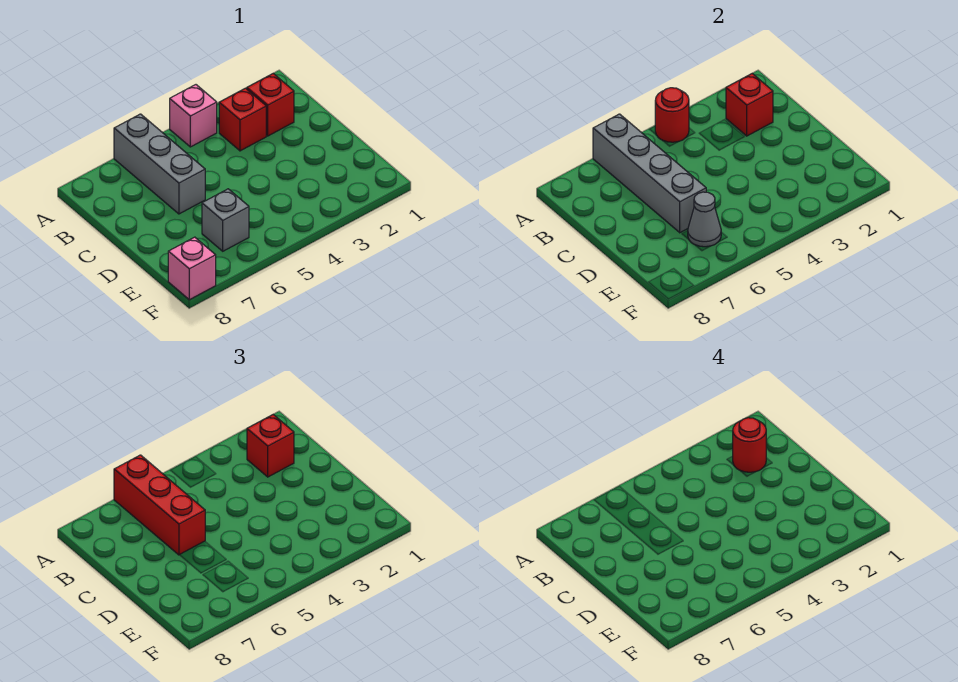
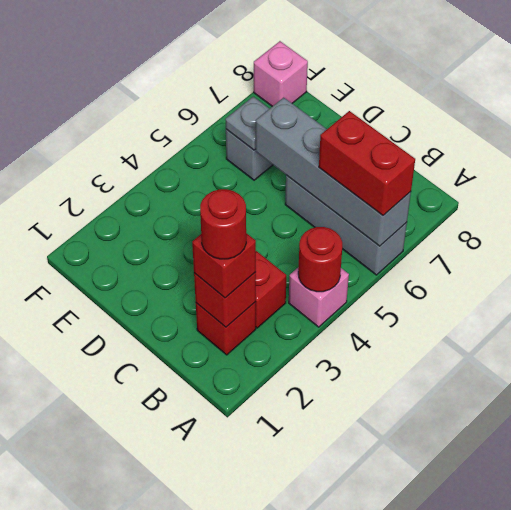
red 1x3 brick [114,455,205,555] -> red 1x2 brick [319,111,415,215]
grey 1x1 cone [688,192,721,247] -> grey 1x1 plate [225,97,269,150]

